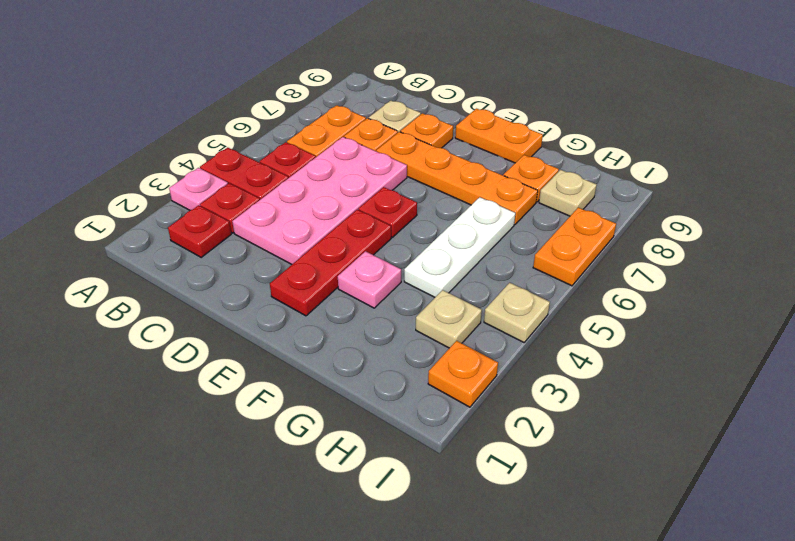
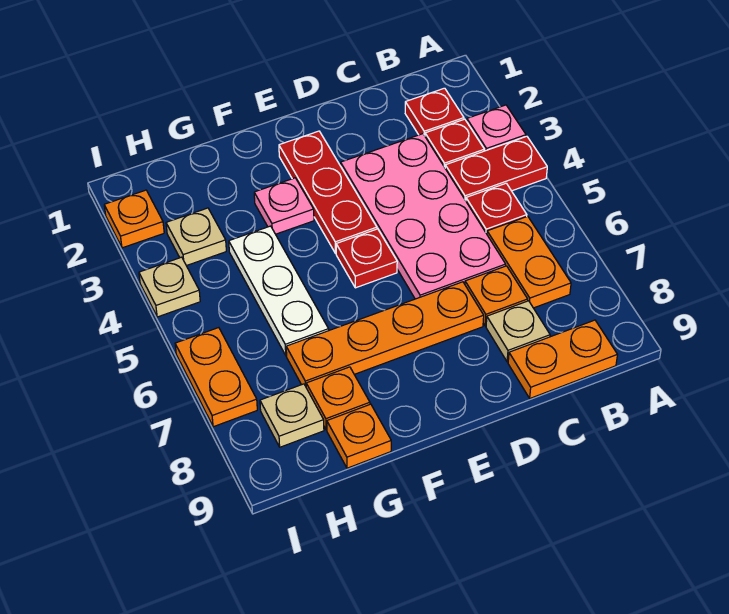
orange 1x1 plate [400,113,453,148] -> orange 1x1 plate moved to [327,404,391,468]
orange 1x2 plate [455,109,543,163] -> orange 1x2 plate moved to [508,320,617,398]

